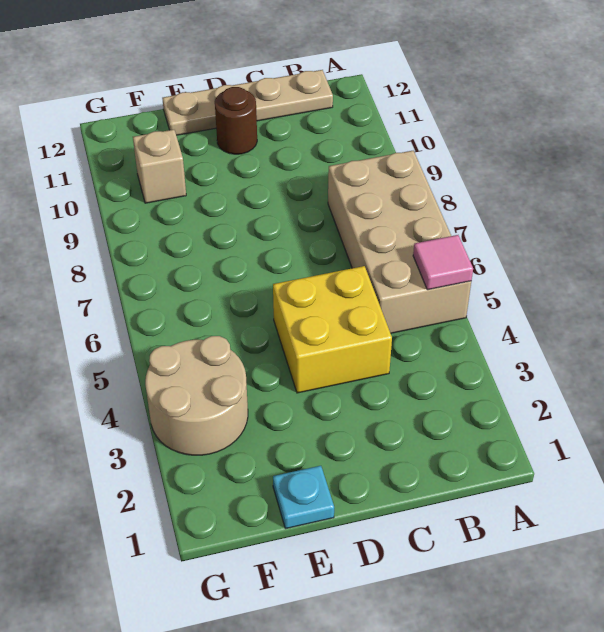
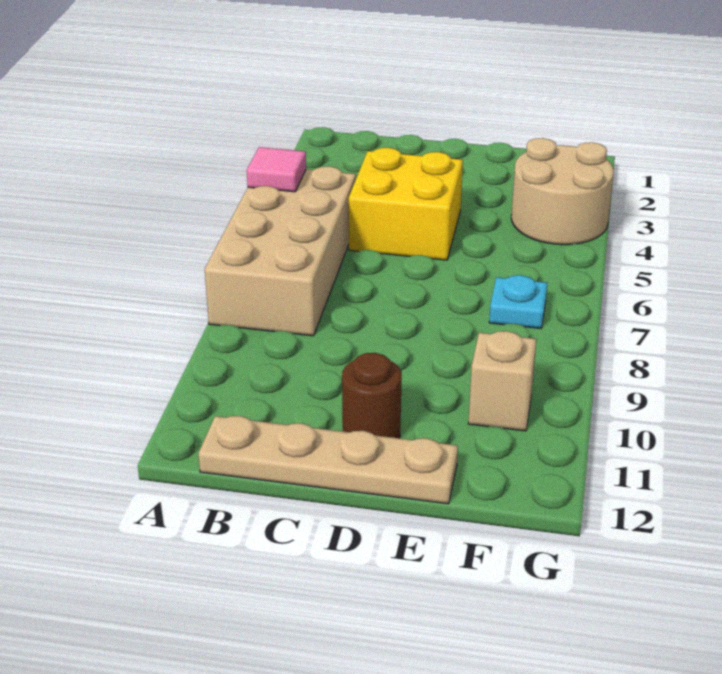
cyan 1x1 plate [273,466,334,529] -> cyan 1x1 plate moved to [489,275,547,329]

